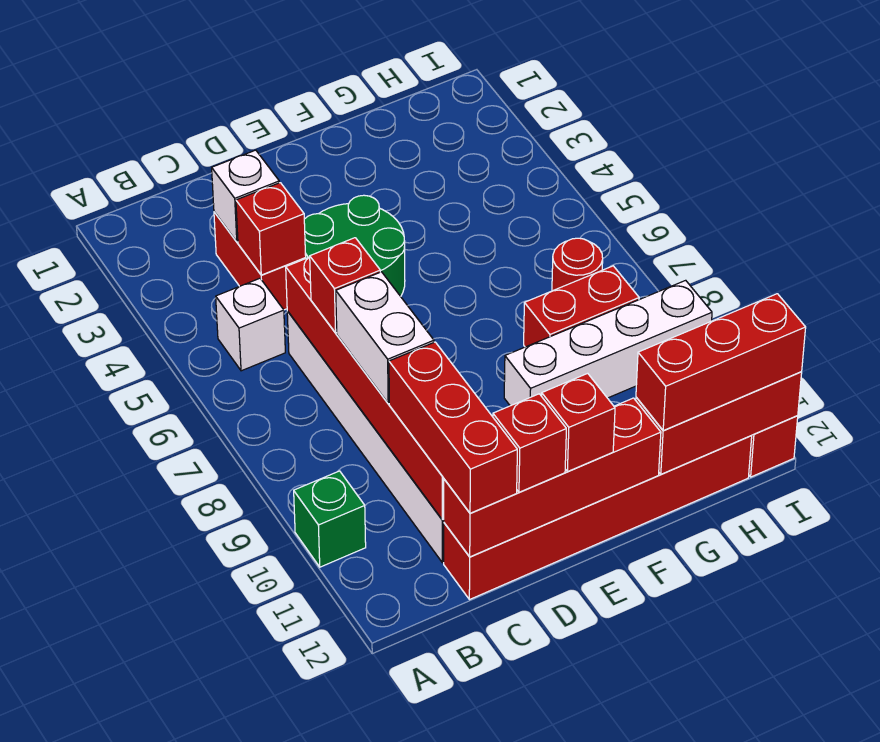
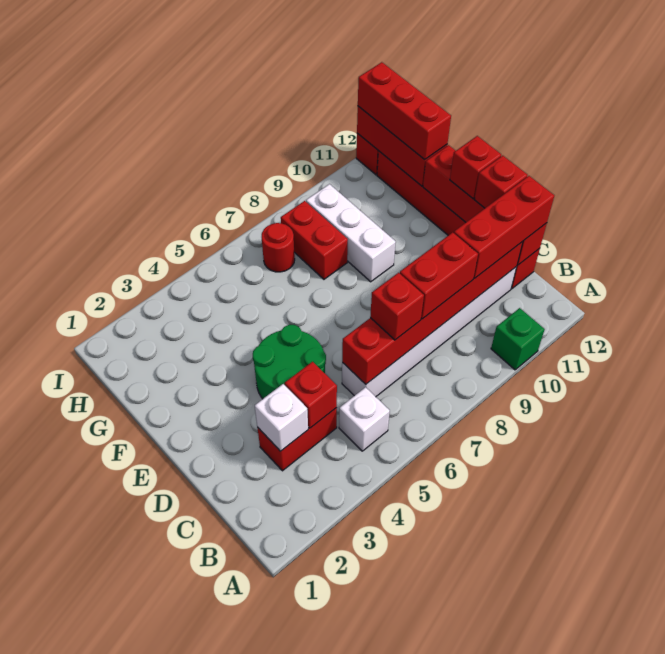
white 1x2 brick [336,272,434,403] -> red 1x2 brick [400,232,478,319]
white 1x4 brick [504,280,712,406] -> white 1x3 brick [306,184,396,282]

